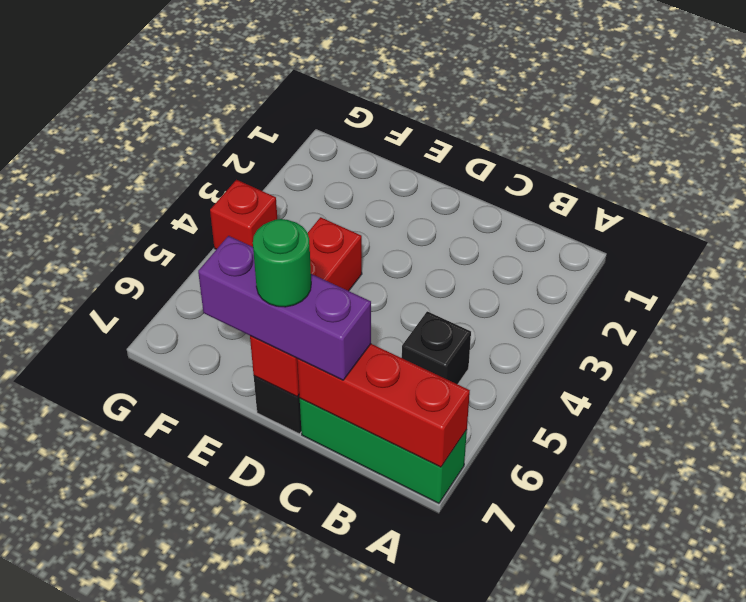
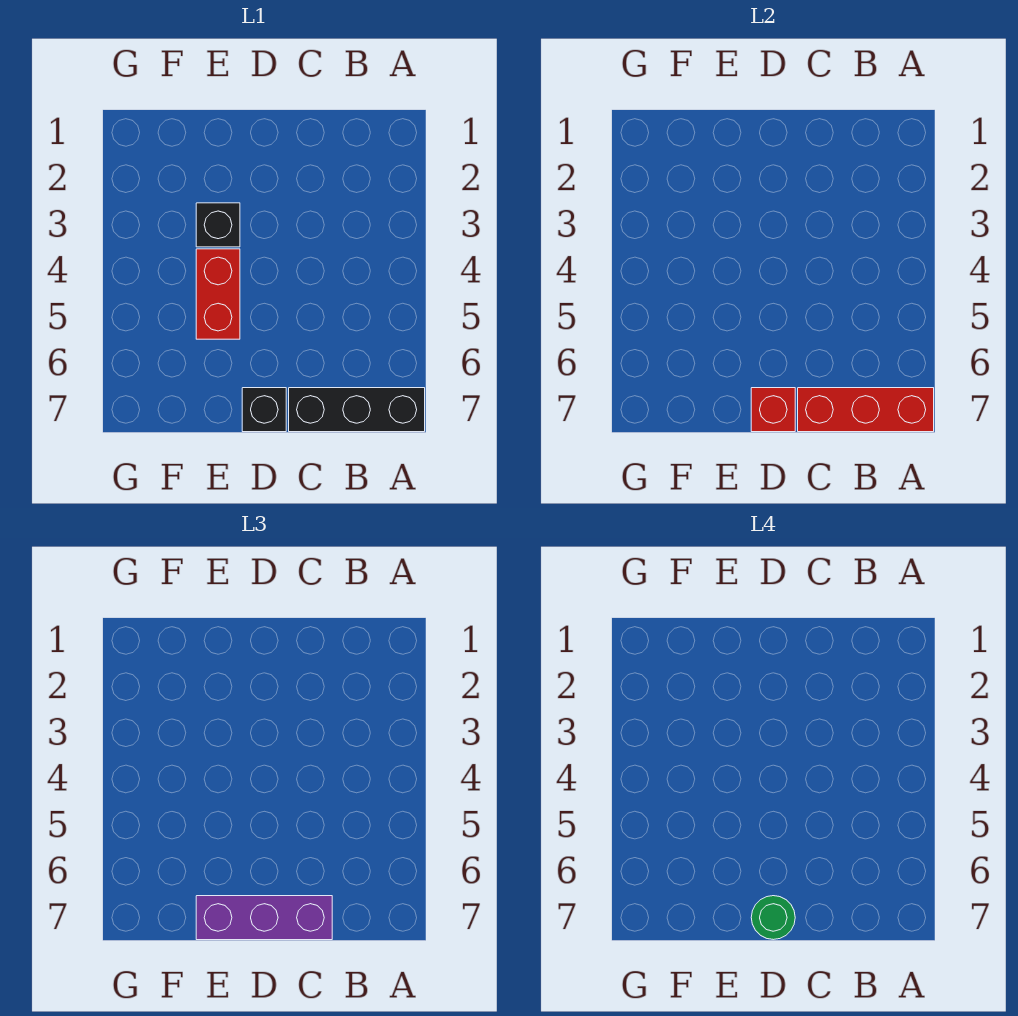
green 1x3 brick [300,399,467,503] -> black 1x3 brick [289,388,425,432]
black 1x1 brick [402,311,471,384] -> black 1x1 brick moved to [196,203,240,247]
red 1x1 brick [210,180,277,249] -> none

